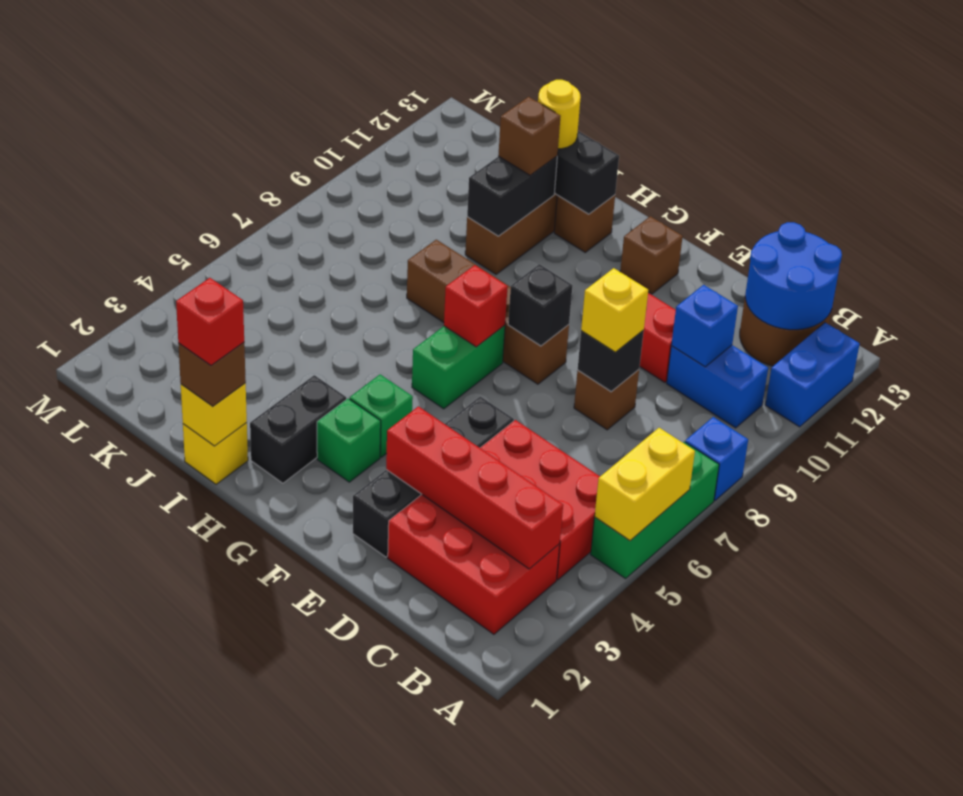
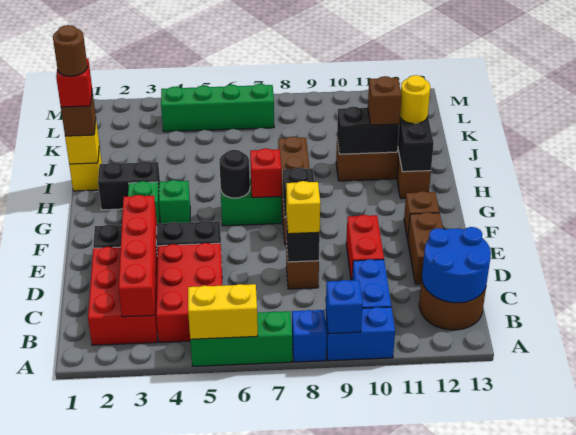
blue 1x2 brick [765,323,860,427] -> blue 1x2 brick moved to [325,307,395,361]
blue 1x1 brick [671,285,738,367] -> blue 1x1 brick moved to [326,280,363,333]
none -> brown 1x2 brick [408,212,443,284]
none -> black 1x1 round brick [219,150,250,198]
none -> brown 1x1 round brick [53,25,88,76]
none -> green 1x4 brick [161,84,274,132]

